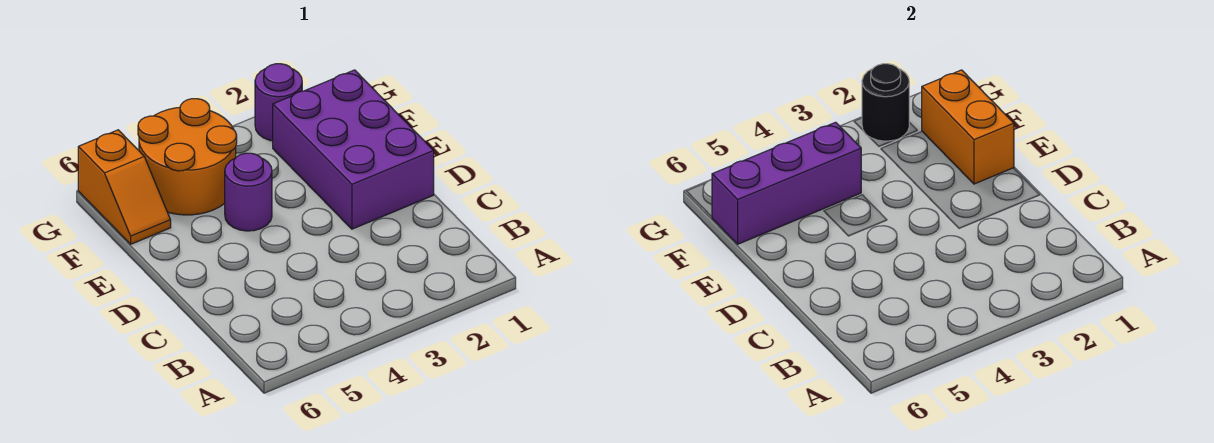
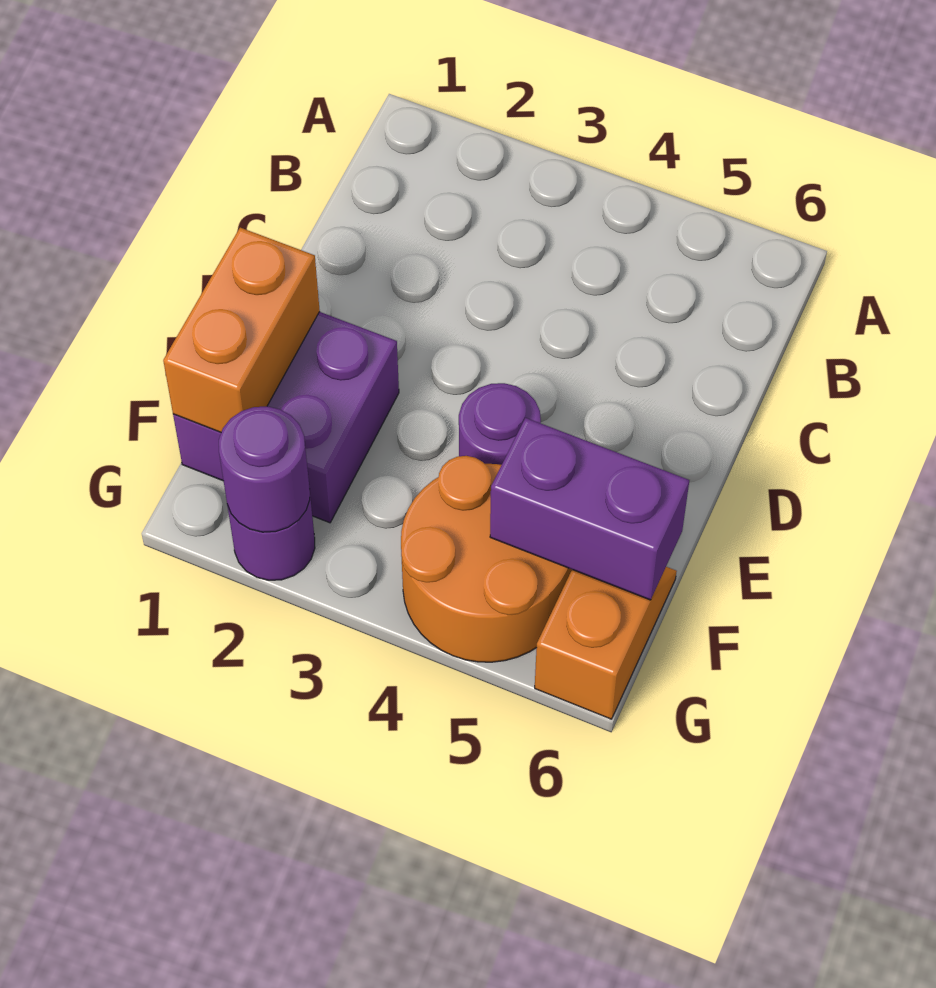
purple 2x3 brick [273,70,434,229] -> purple 2x2 brick [173,312,399,523]
purple 1x3 brick [712,122,861,244] -> purple 1x2 brick [490,418,689,600]
black 1x1 round brick [862,64,909,141] -> purple 1x1 round brick [219,406,310,532]

